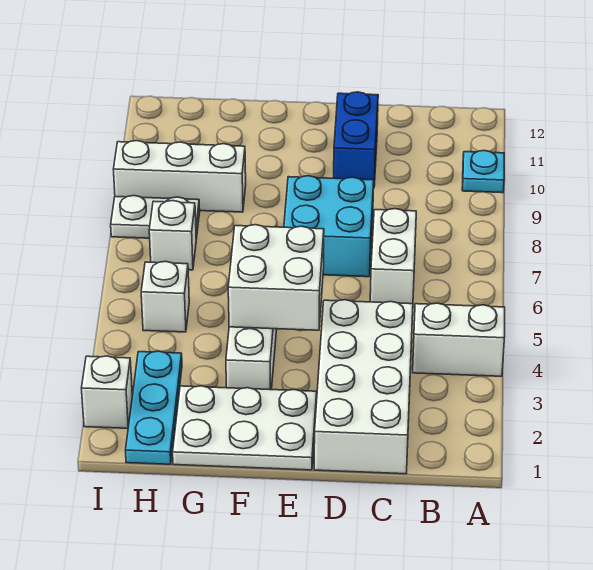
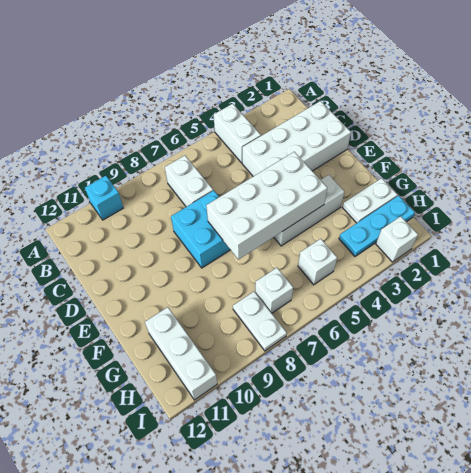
cyan 1x1 plate [462,150,504,193] -> cyan 1x1 brick [85,176,123,220]
white 1x2 brick [370,209,416,304] -> white 1x2 brick turned to [165,155,213,207]
blue 1x2 brick [334,92,378,188] -> none
white 2x3 plate [173,386,317,470] -> white 1x2 plate [343,178,398,223]
white 2x2 brick [228,225,324,330] -> white 2x4 brick [206,152,327,259]
white 1x3 brick [113,141,246,212] -> white 1x3 brick moved to [145,307,217,400]

